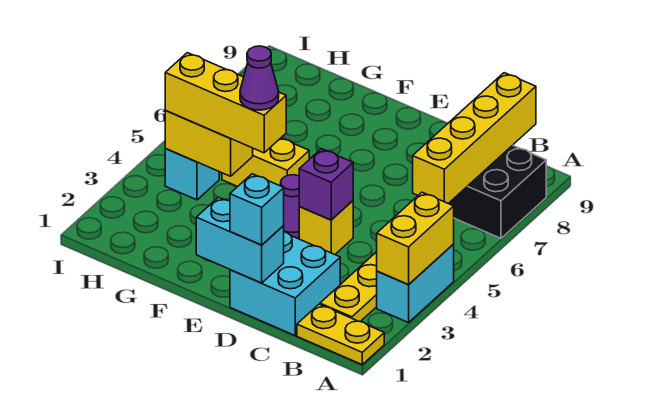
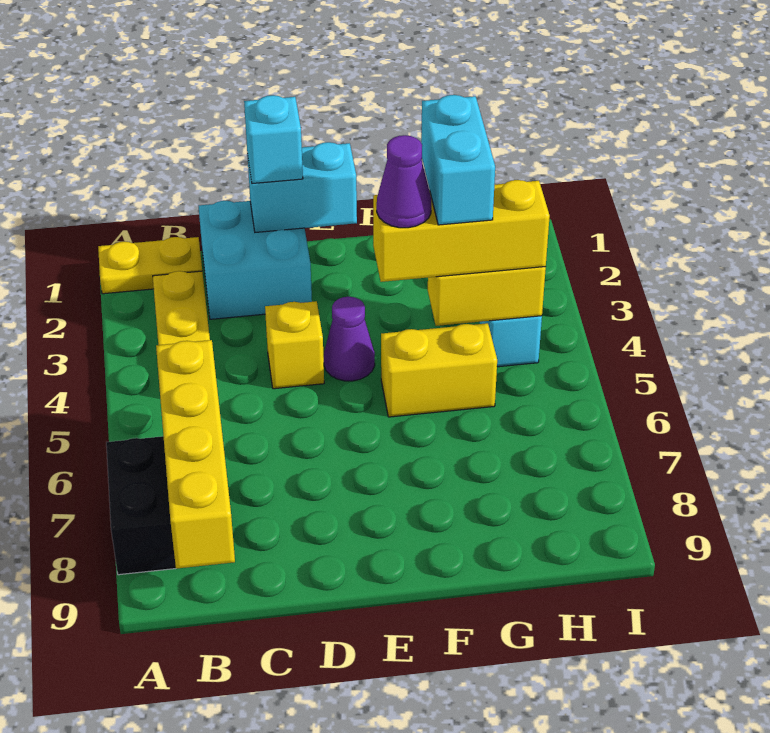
cyan 1x2 brick [377,244,454,323] -> cyan 1x2 brick moved to [421,95,495,225]
yellow 1x2 brick [377,192,454,285] -> none
purple 1x1 brick [299,149,353,220] -> none

